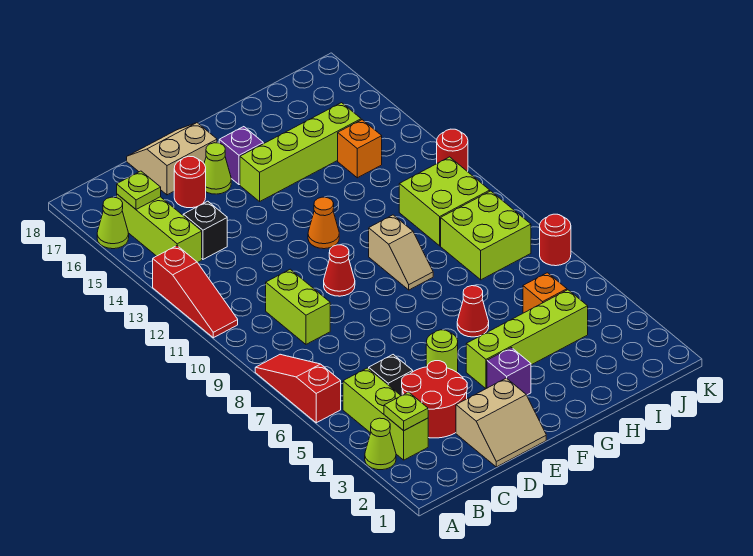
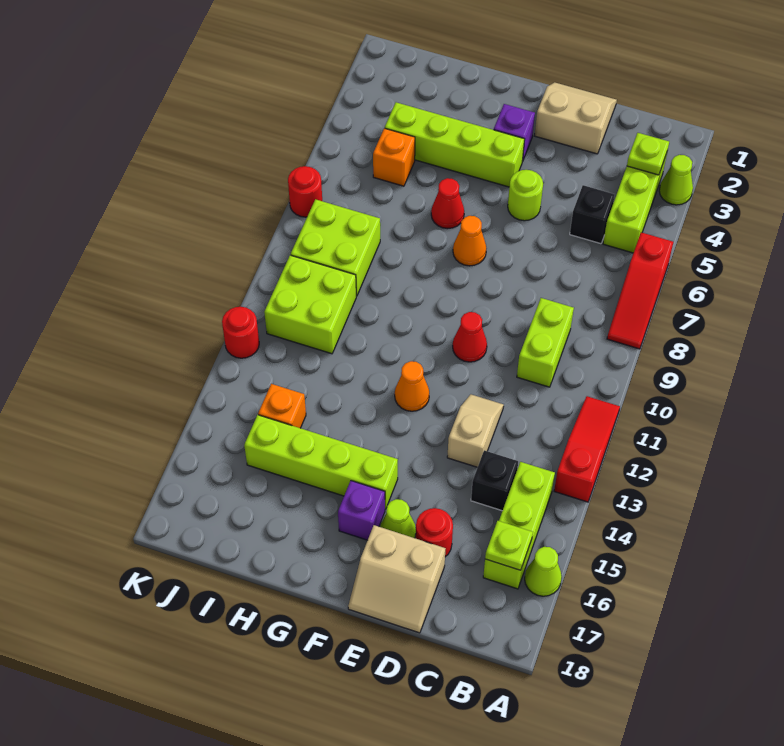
red 2x2 round brick [402,361,467,438] -> none
none -> orange 1x1 cone [453,216,486,266]
tan 1x2 slope [369,215,433,290] -> tan 1x2 slope moved to [447,394,504,467]

